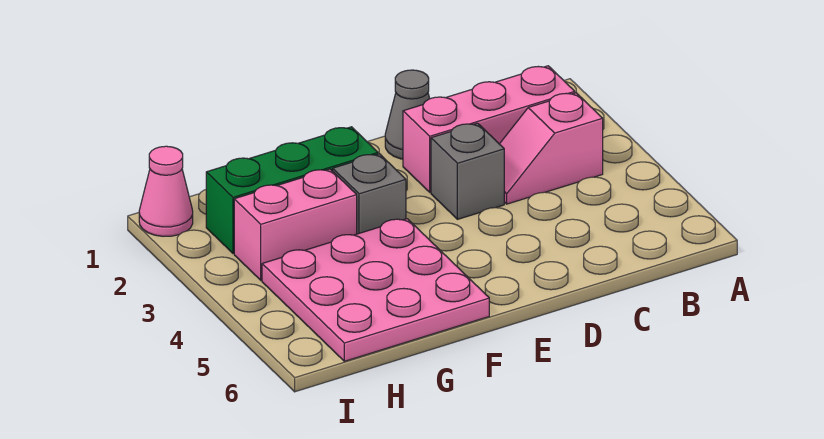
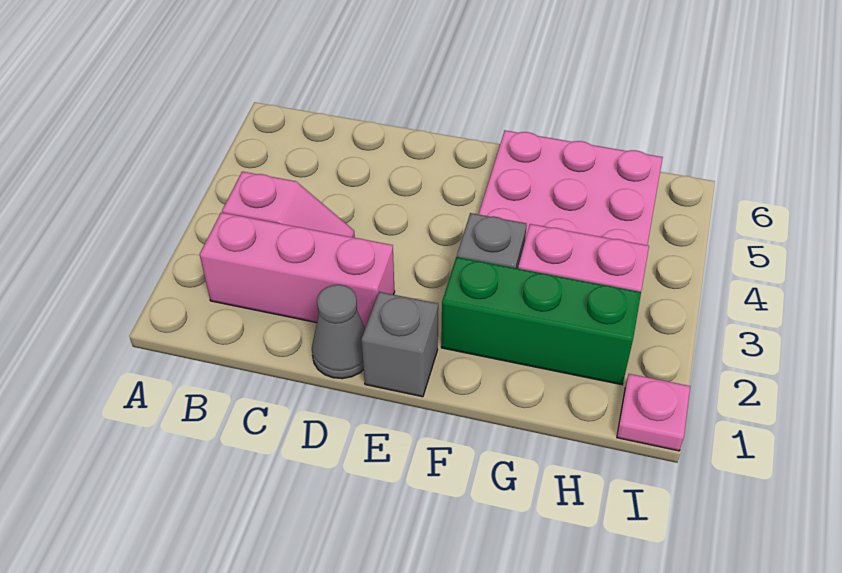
grey 1x1 brick [431,123,504,219] -> grey 1x1 brick moved to [362,292,438,397]
pink 1x1 cone [139,146,193,236] -> pink 1x1 plate [617,374,690,451]

